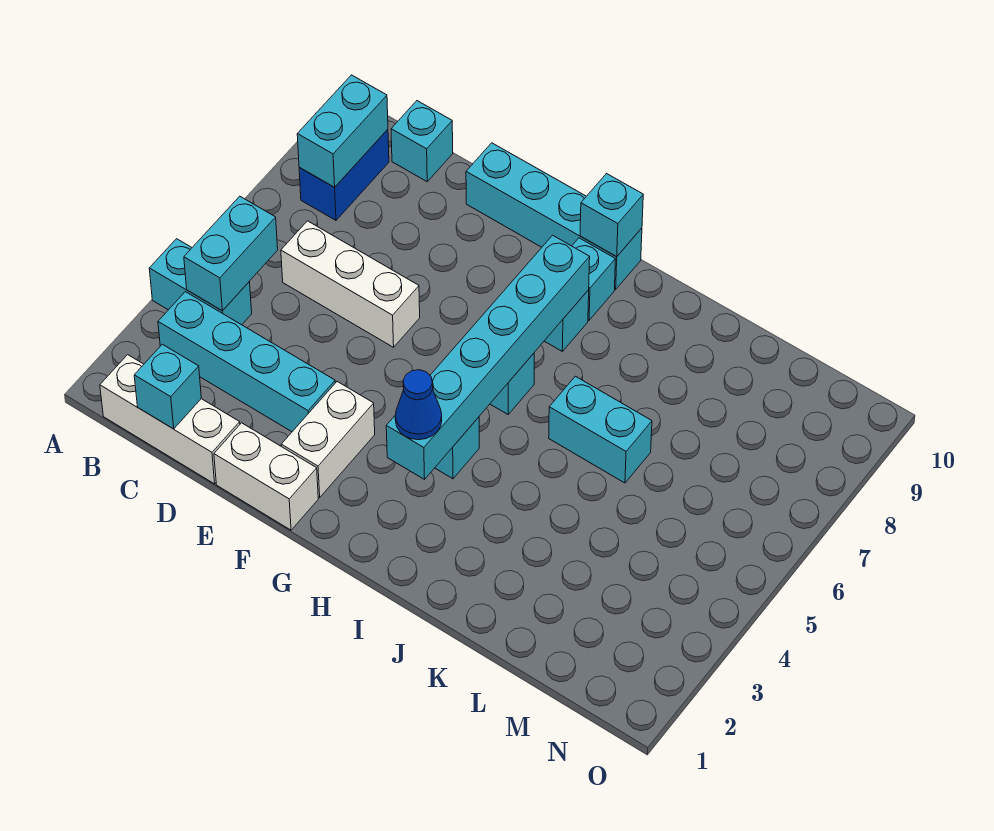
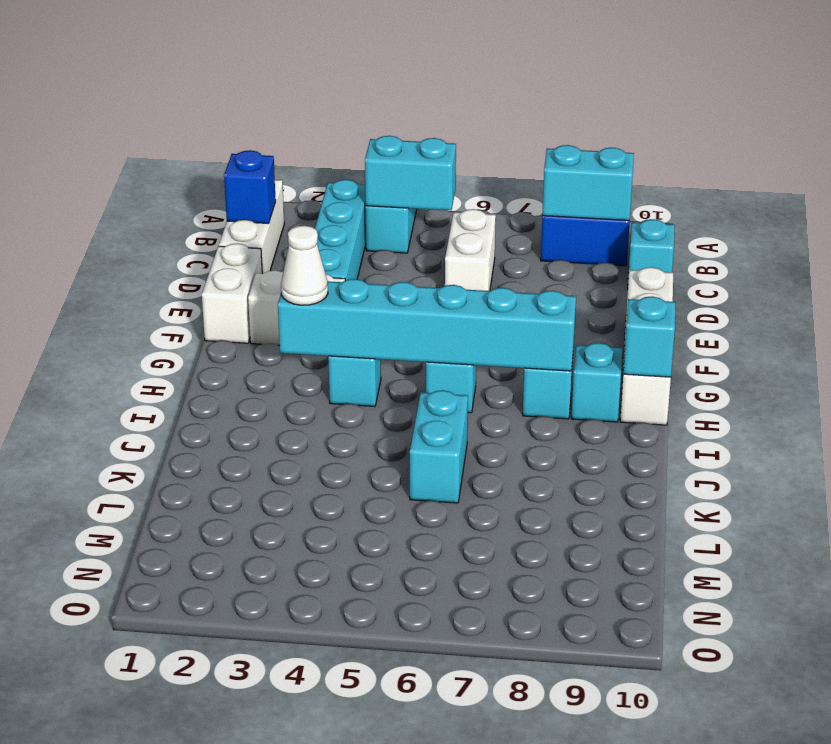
cyan 1x1 brick [134,344,201,429] -> blue 1x1 brick [224,150,276,224]
white 1x3 brick [281,221,420,347] -> white 1x2 brick [445,209,496,291]
cyan 1x4 brick [466,143,642,289] -> white 1x4 brick [620,267,673,425]
blue 1x1 cone [395,370,442,440] -> white 1x1 cone [281,226,328,305]

